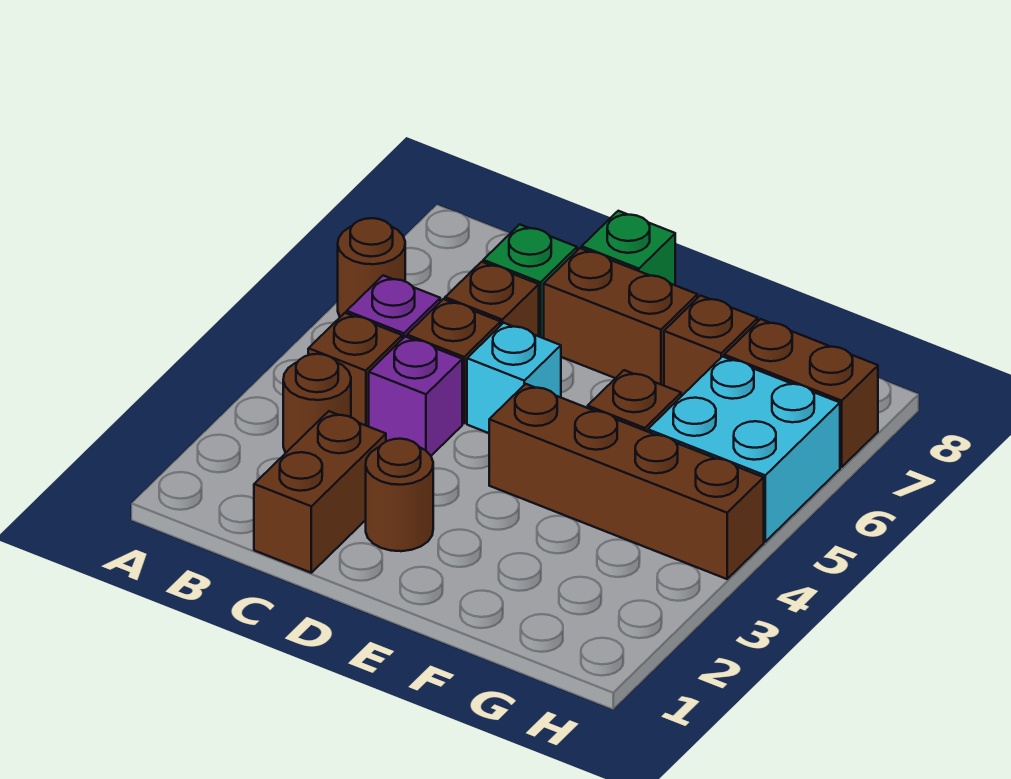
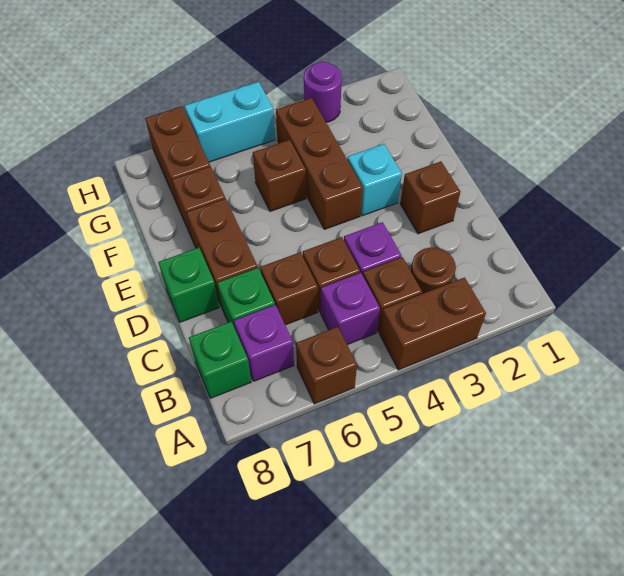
brown 1x1 round brick [338,218,405,317] -> brown 1x1 brick [296,327,357,404]
none -> purple 1x1 brick [234,305,294,381]
none -> green 1x1 brick [189,322,251,399]
brown 1x2 brick [254,411,386,573] -> brown 1x2 brick moved to [379,278,486,370]
brown 1x1 round brick [366,439,433,551] -> brown 1x1 brick [400,161,460,234]
cyan 1x1 brick [467,323,561,433] -> cyan 1x1 brick moved to [347,144,402,216]
brown 1x4 brick [489,384,764,579] -> brown 1x3 brick [276,98,363,229]
cyan 2x2 brick [648,357,840,542] -> cyan 1x2 brick [185,82,275,162]
none -> purple 1x1 round brick [304,62,342,122]

